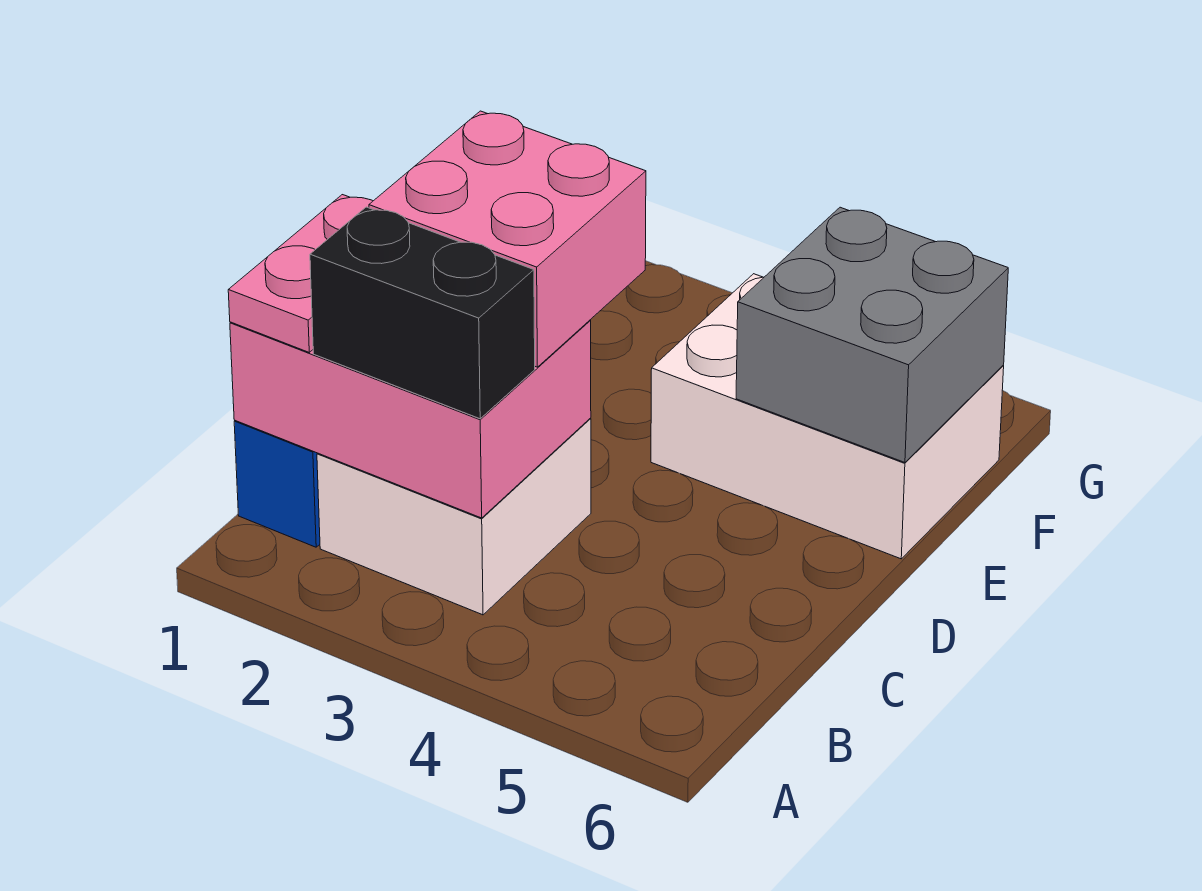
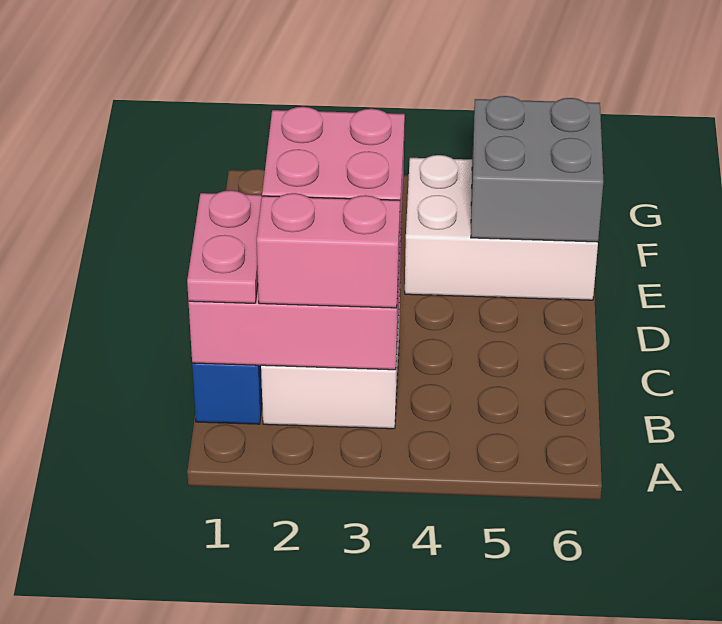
black 1x2 brick [310,207,535,419] -> pink 1x2 brick [257,193,400,308]

